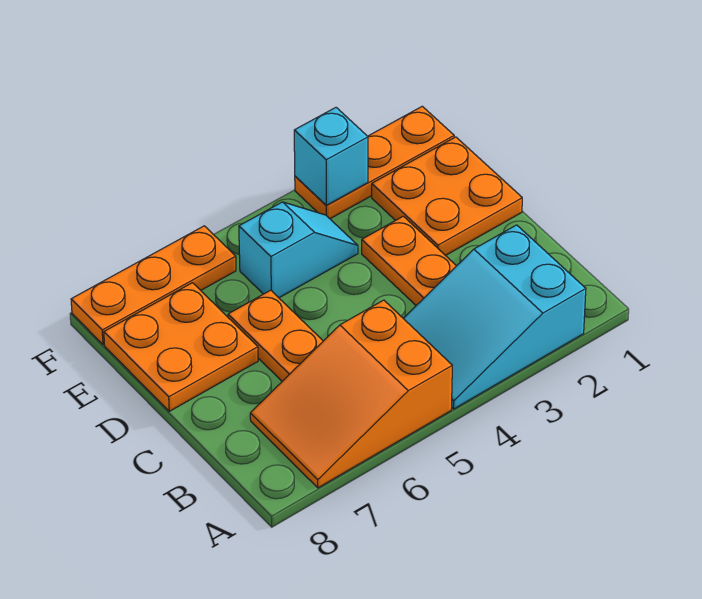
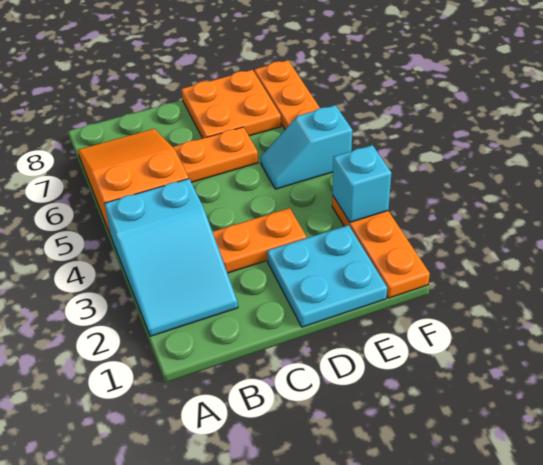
cyan 2x3 slope [403,225,586,409] -> cyan 2x3 slope turned to [104,179,238,336]
orange 2x2 plate [372,137,522,256] -> cyan 2x2 plate [267,225,387,327]
cyan 1x2 slope [239,202,358,298] -> cyan 1x2 slope turned to [260,105,352,189]

